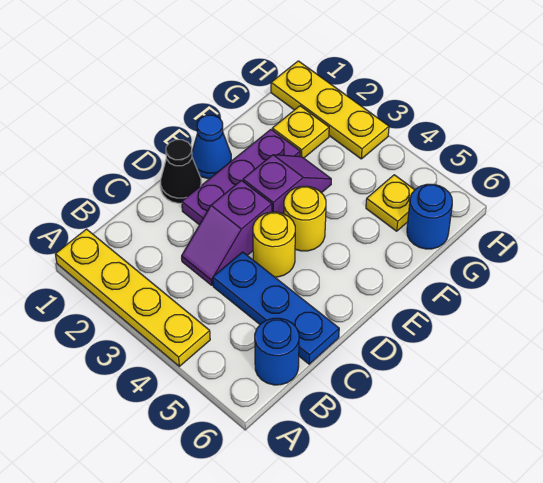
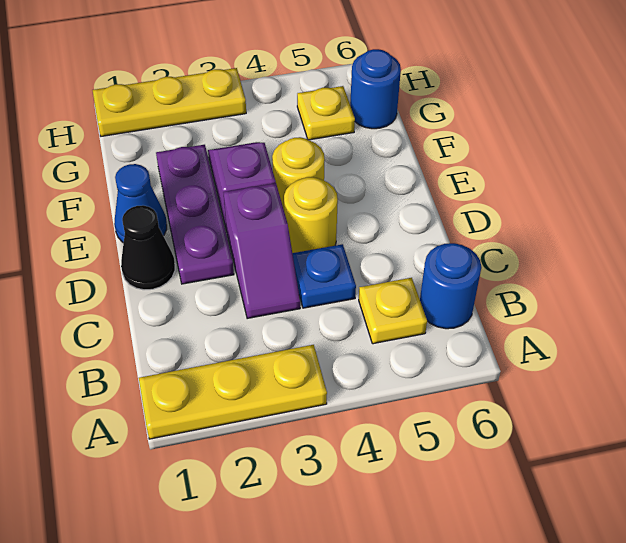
yellow 1x4 plate [55,229,210,366] -> yellow 1x3 plate [139,345,327,439]
blue 1x3 plate [213,252,339,364] -> blue 1x1 plate [292,244,356,308]
yellow 1x1 plate [272,106,329,158] -> yellow 1x1 plate moved to [359,278,427,344]

